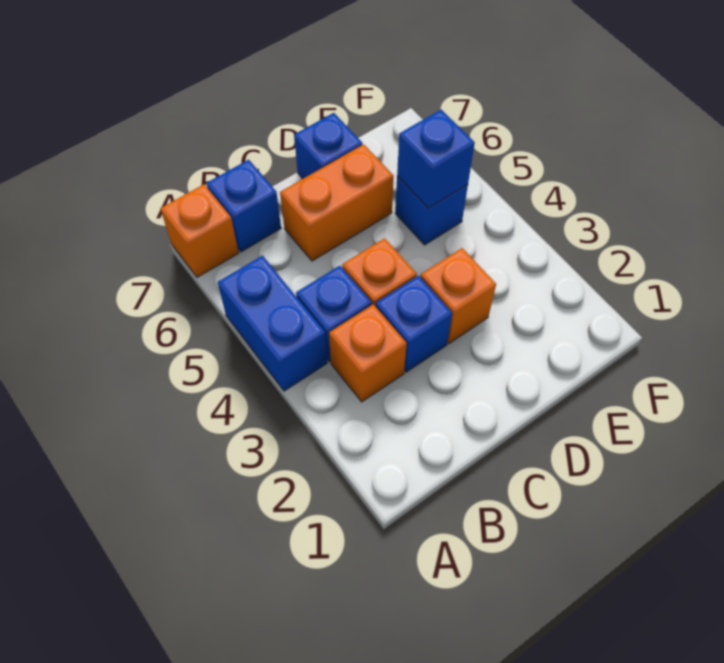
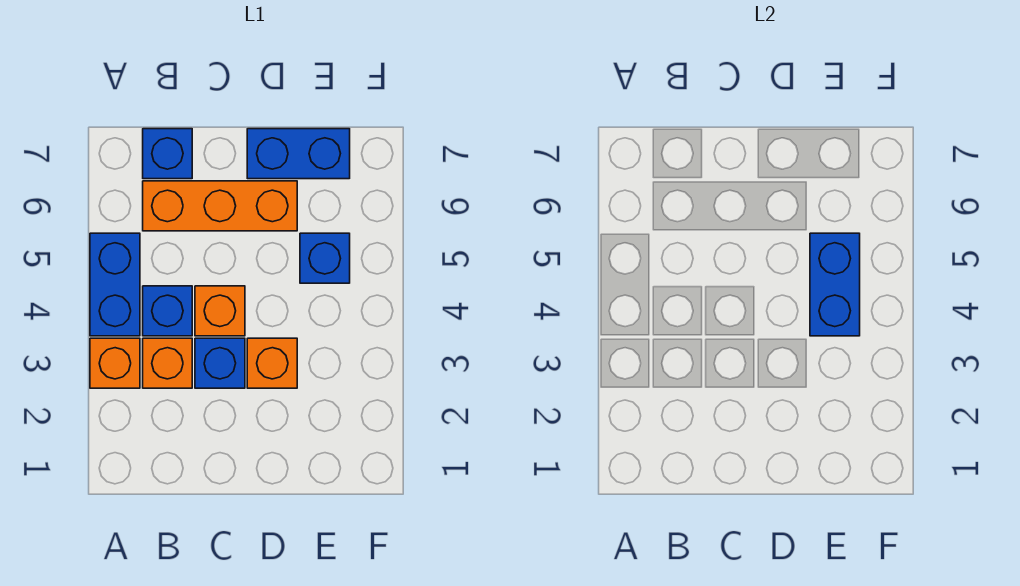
orange 1x1 brick [160,184,239,277] -> orange 1x1 brick moved to [90,338,140,388]
orange 1x2 brick [280,144,394,261] -> orange 1x3 brick [143,181,297,231]
blue 1x1 brick [294,113,362,179] -> blue 1x2 brick [247,129,350,179]
blue 1x1 brick [397,110,475,208] -> blue 1x2 brick [810,233,860,336]

